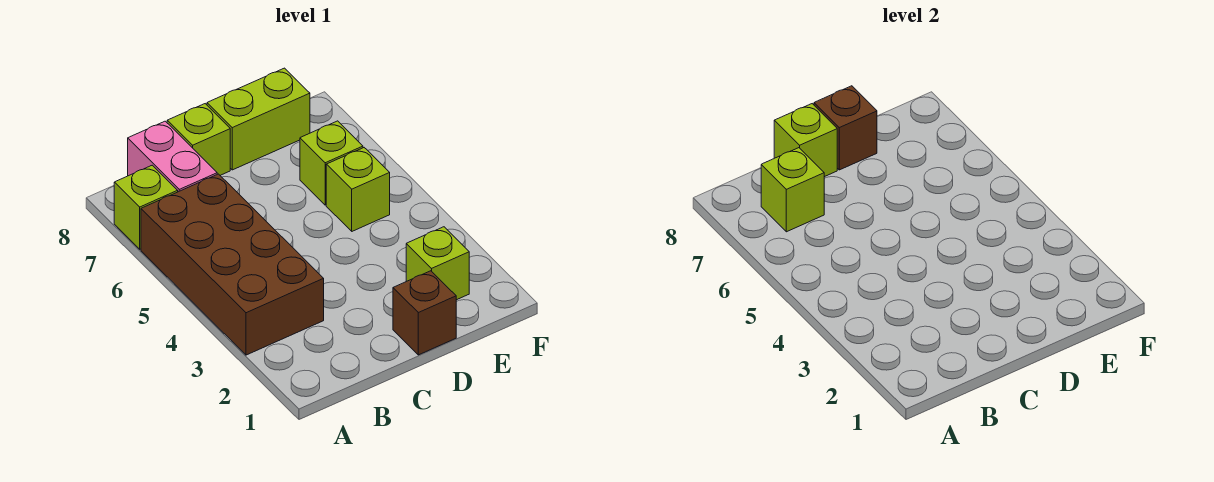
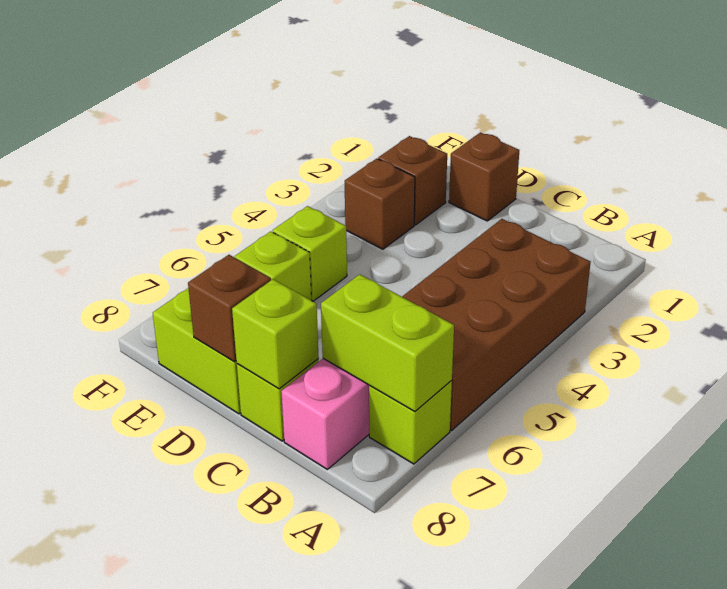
lime 1x1 brick [761,148,824,232] -> lime 1x2 brick [321,274,454,412]
lime 1x1 brick [406,227,469,300] -> brown 1x1 brick [378,136,447,225]
none -> brown 1x1 brick [345,159,415,249]

